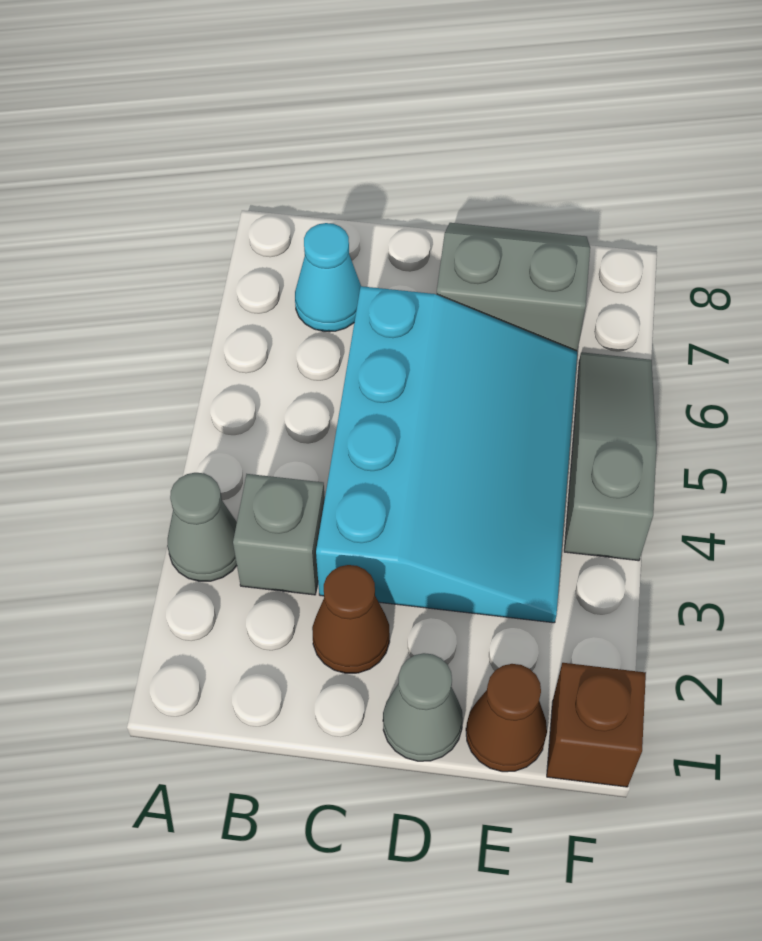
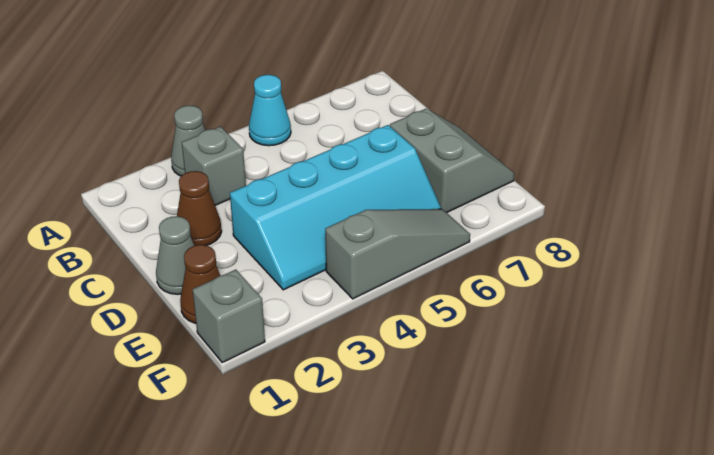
cyan 1x1 cone [295,223,361,332] -> cyan 1x1 cone moved to [249,75,291,146]
cyan 3x4 slope [316,286,577,623] -> cyan 2x4 slope [230,125,441,290]
brown 1x1 brick [547,663,646,787] -> grey 1x1 brick [193,270,265,363]

